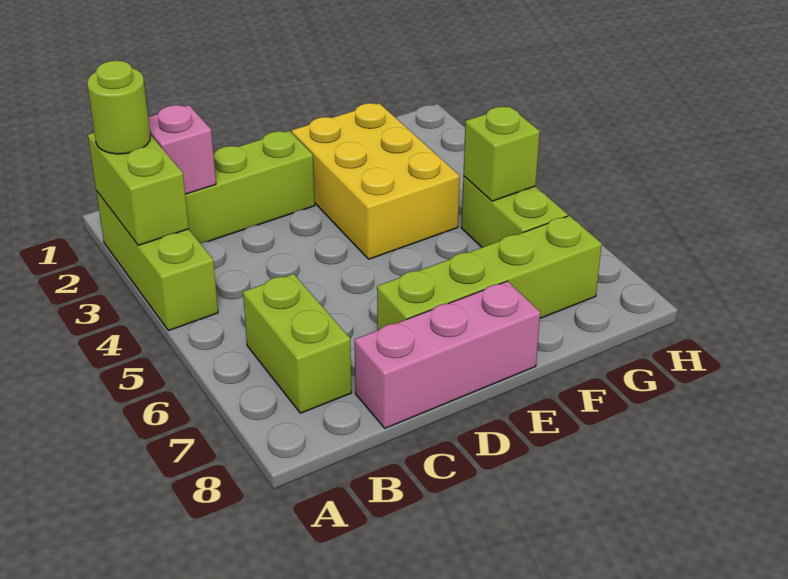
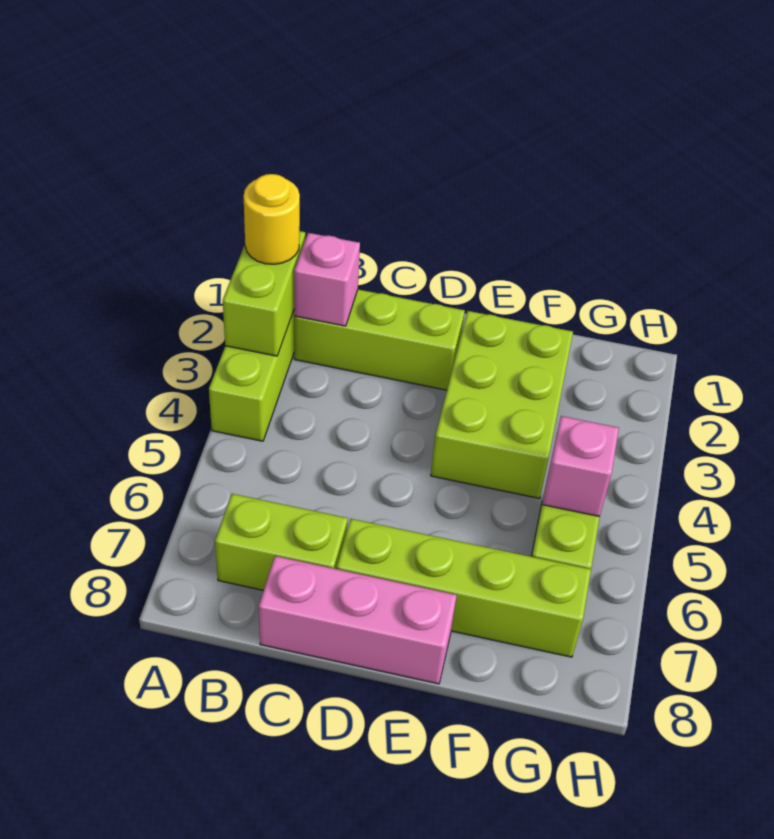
lime 1x1 round brick [87,61,150,154] -> yellow 1x1 round brick [244,174,300,264]
lime 1x2 brick [243,274,352,413] -> lime 1x2 brick turned to [215,494,348,590]
yellow 2x3 brick [292,103,460,259] -> lime 2x3 brick [431,311,573,499]
lime 1x1 brick [463,107,540,201] -> pink 1x1 brick [543,416,619,517]

